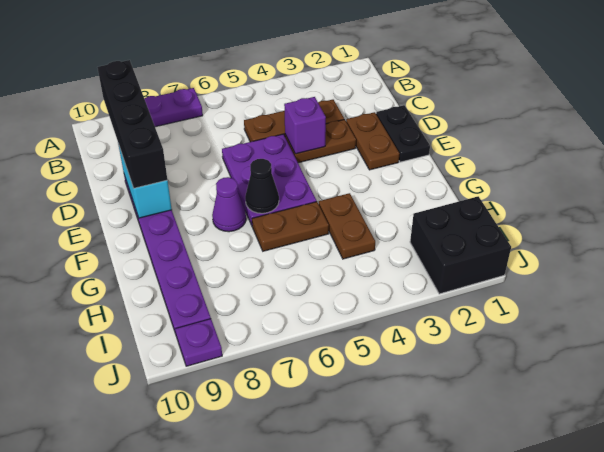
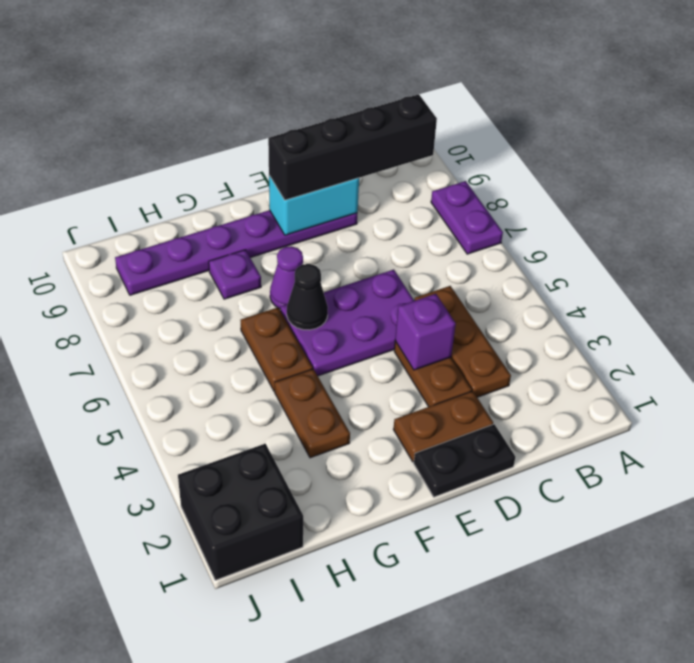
brown 1x2 plate [319,193,375,259] -> brown 1x2 plate turned to [275,369,350,458]
purple 1x1 plate [175,319,222,366] -> purple 1x1 plate moved to [209,250,261,299]

